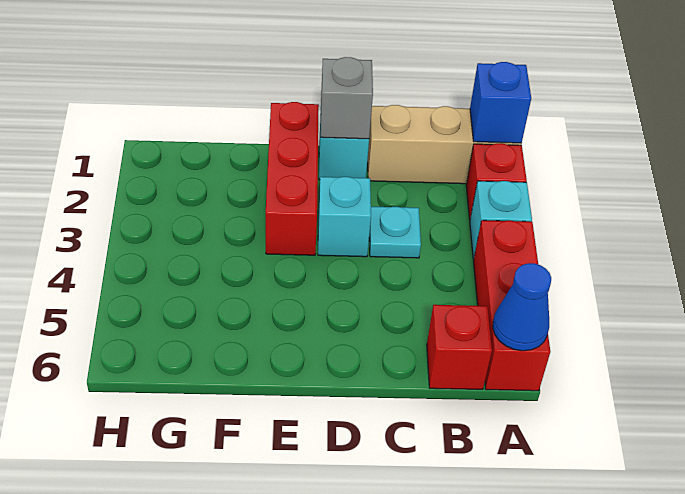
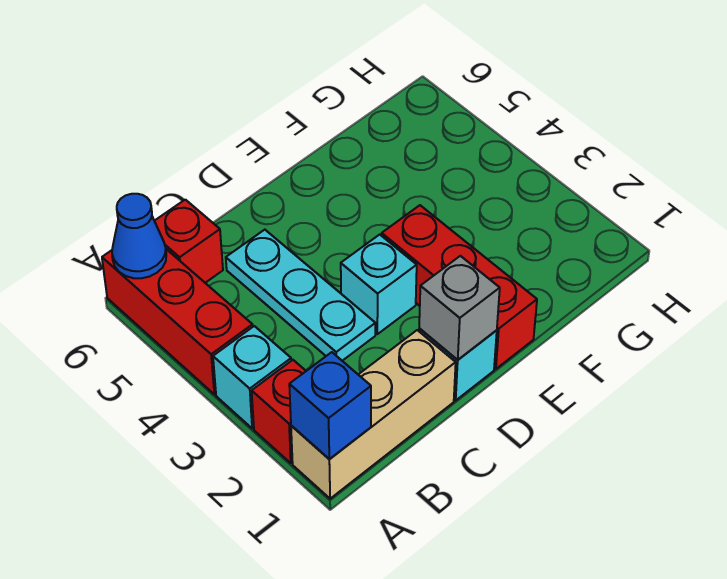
cyan 1x1 plate [369,207,421,258] -> cyan 1x3 plate [226,230,376,361]

